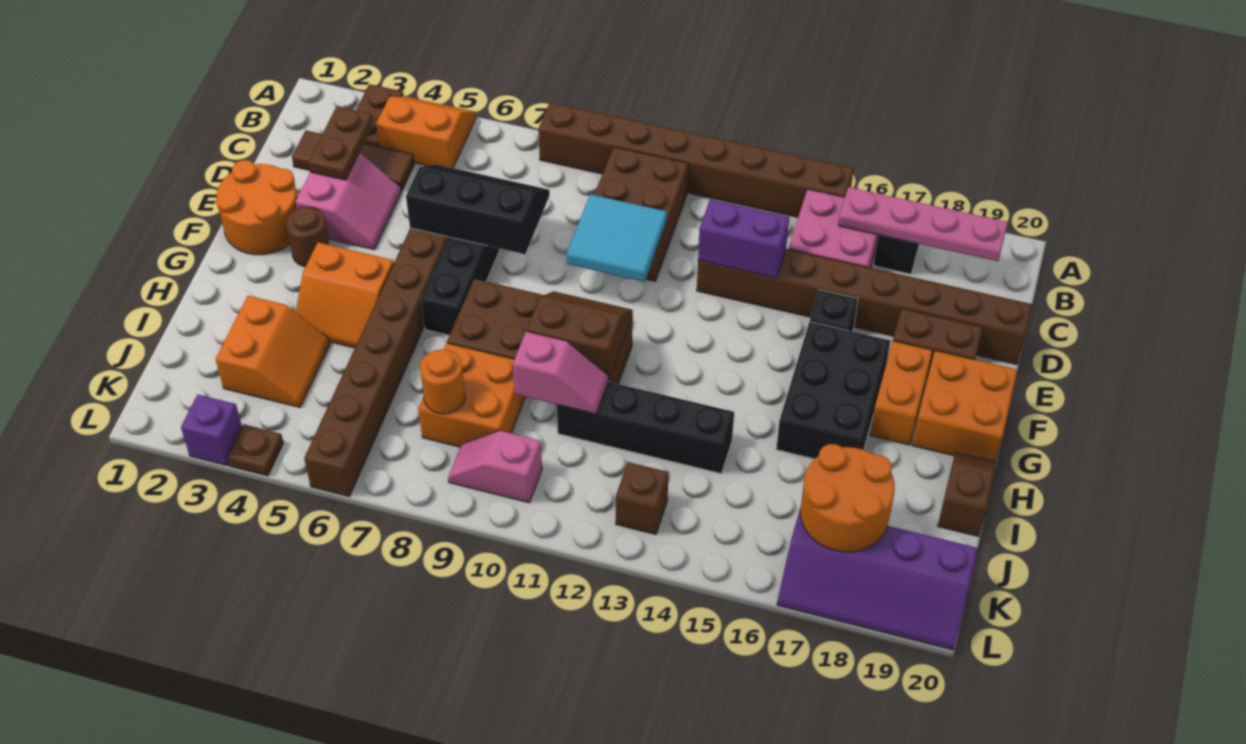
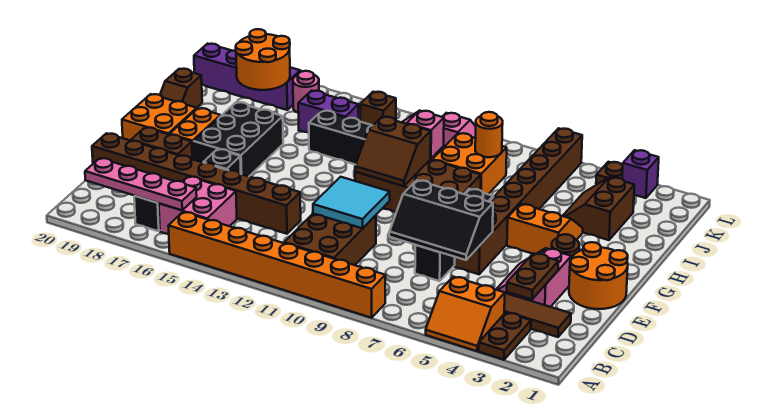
brown 1x8 brick [538,103,854,217] -> orange 1x8 brick [168,212,385,318]
purple 1x2 brick [698,199,789,278] -> purple 1x2 brick moved to [298,91,359,133]
orange 2x2 slope [216,296,330,407] -> brown 2x2 slope [563,177,634,240]
none -> pink 1x1 round brick [293,71,319,113]

